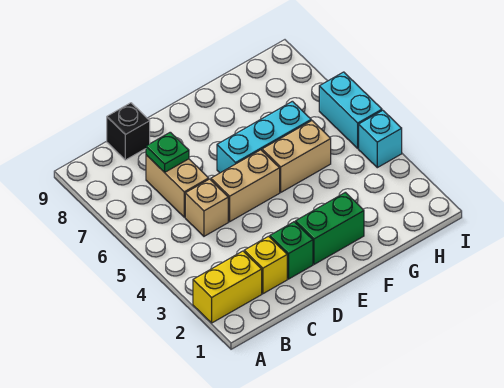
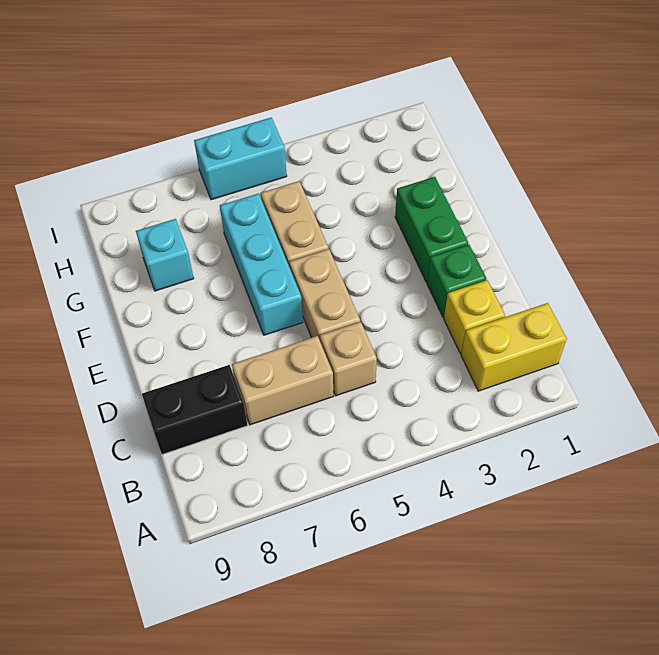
yellow 1x2 brick [193,251,262,323] -> yellow 1x2 brick turned to [461,303,567,391]
green 1x1 plate [146,132,189,172] -> none
black 1x1 brick [107,103,150,160] -> black 1x2 brick [142,365,247,454]
cyan 1x1 brick [359,110,402,168] -> cyan 1x1 brick moved to [136,219,194,291]

